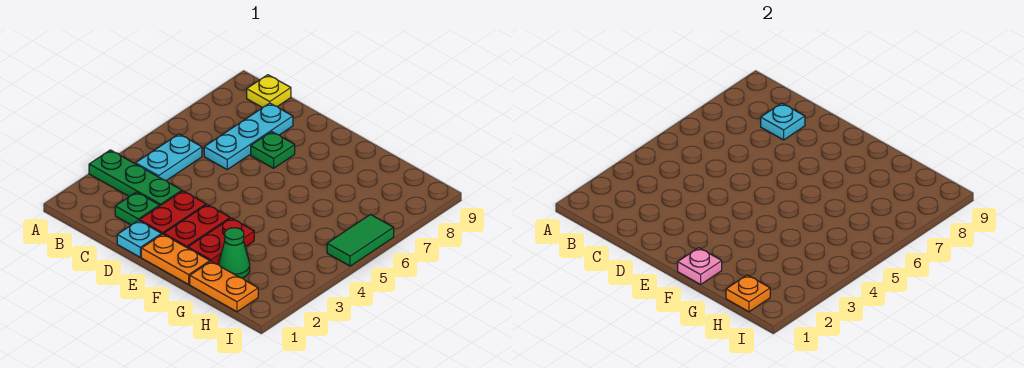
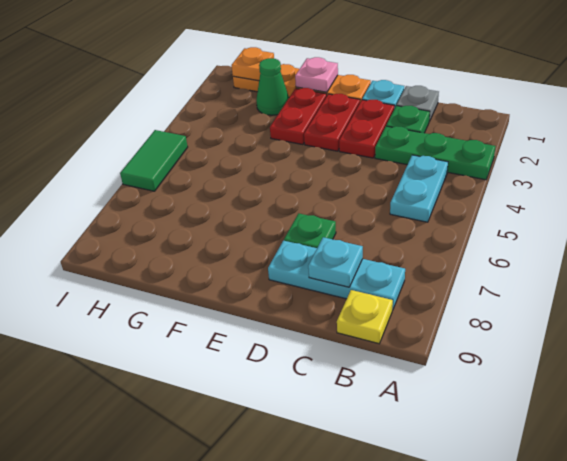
none -> grey 1x1 plate [397,86,439,122]
cyan 1x3 plate [204,103,293,169] -> cyan 1x3 plate turned to [268,241,405,310]

